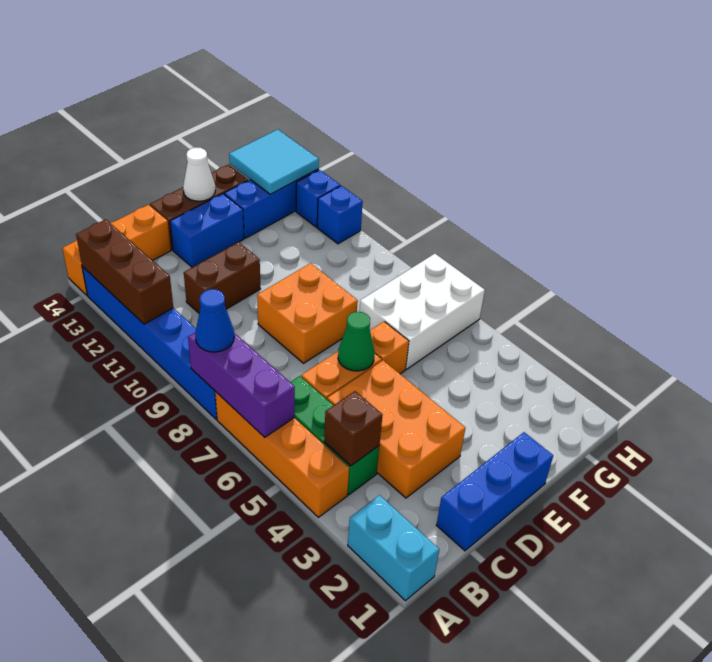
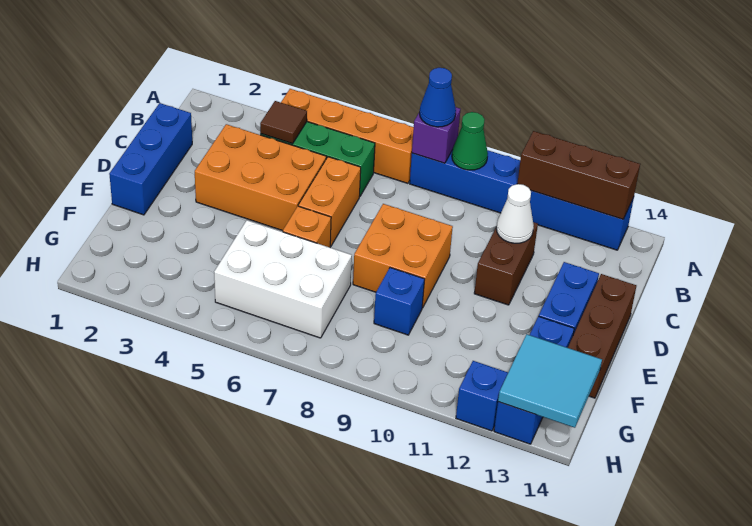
cyan 1x2 brick [348,495,439,601] -> none
purple 1x3 brick [188,333,295,437] -> purple 1x1 brick [412,107,460,163]
orange 1x3 brick [62,205,171,295] -> none
brown 1x1 brick [324,391,382,466] -> brown 1x1 tile [260,101,307,144]
green 1x1 cone [338,312,375,371] -> green 1x1 cone moved to [452,112,488,170]
white 1x1 cone [183,147,215,201] -> white 1x1 cone moved to [496,184,534,243]
white 2x3 brick [359,254,485,369] -> white 2x3 brick turned to [214,220,352,338]
blue 1x1 brick [317,186,363,244] -> blue 1x1 brick moved to [374,268,425,335]

